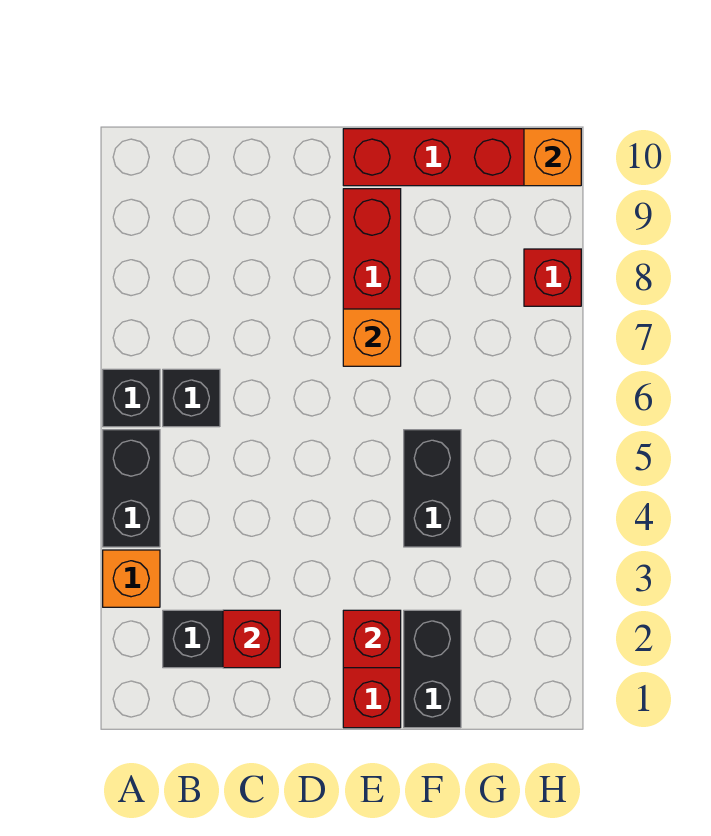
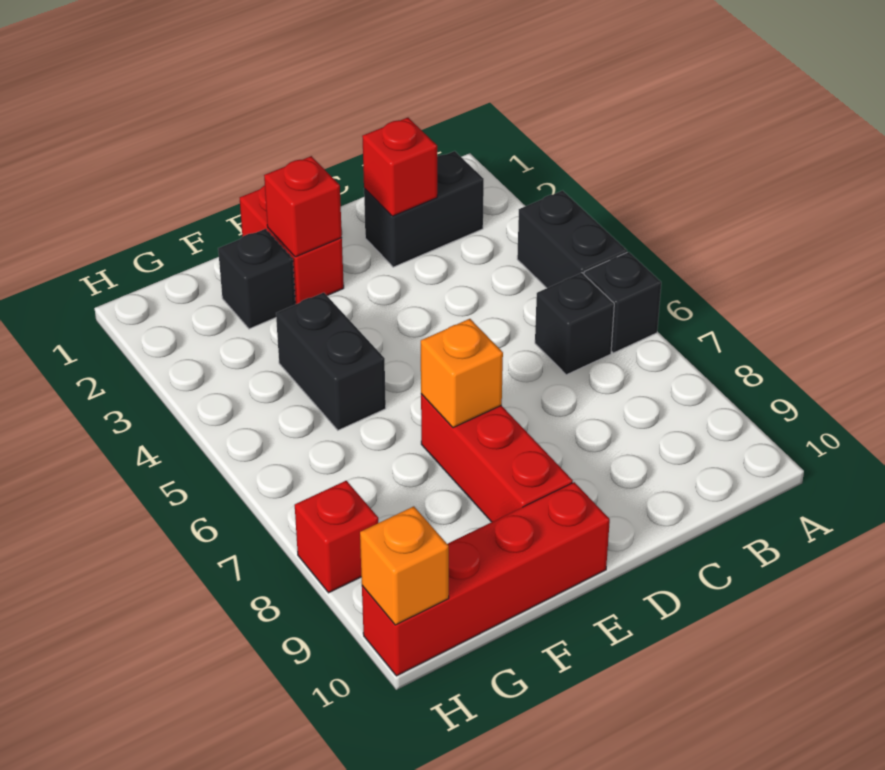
orange 1x1 brick [103,550,160,607] -> none
black 1x2 brick [404,610,461,728] -> black 1x1 brick [218,229,295,329]

